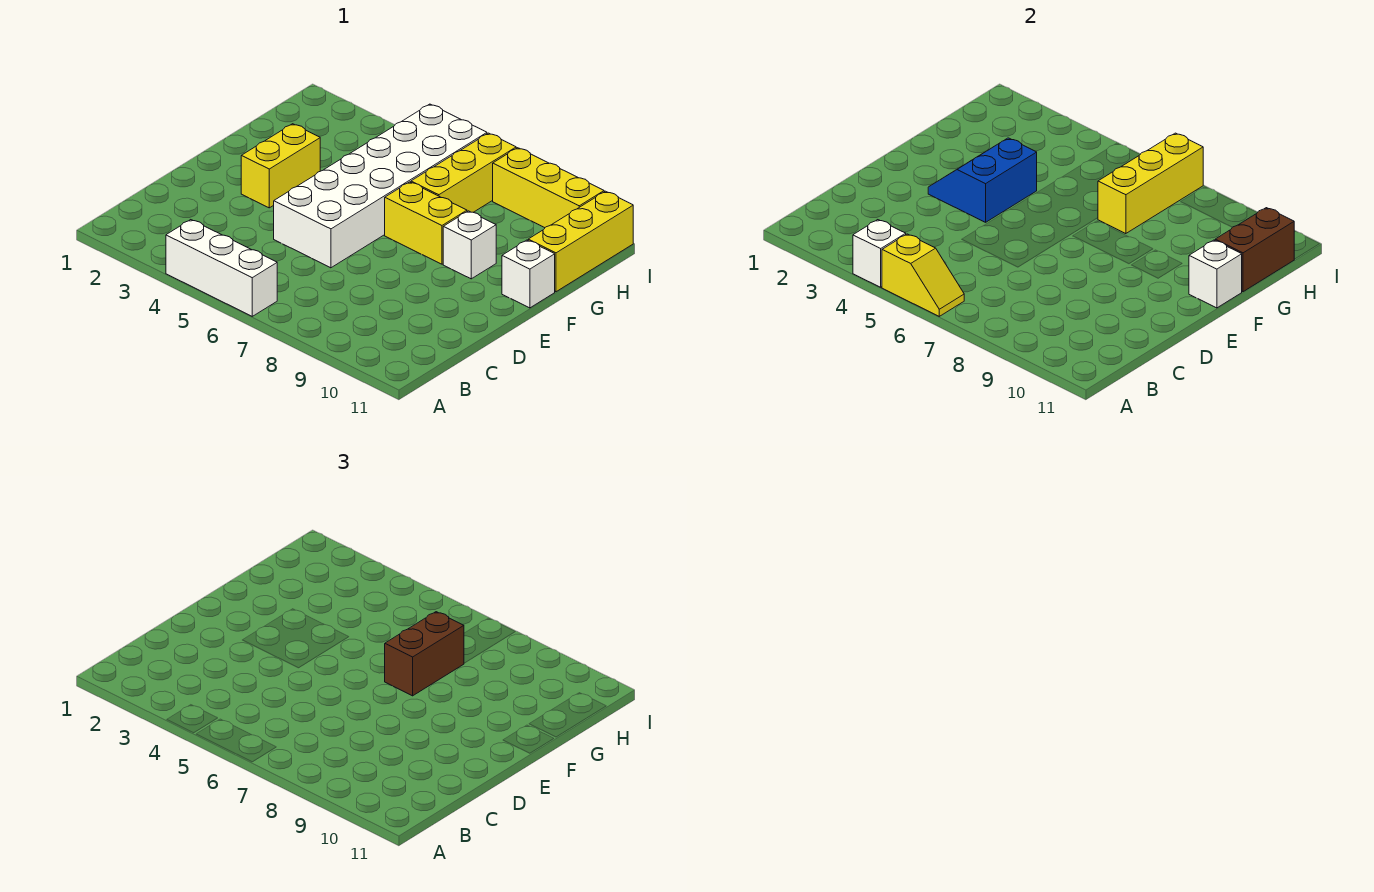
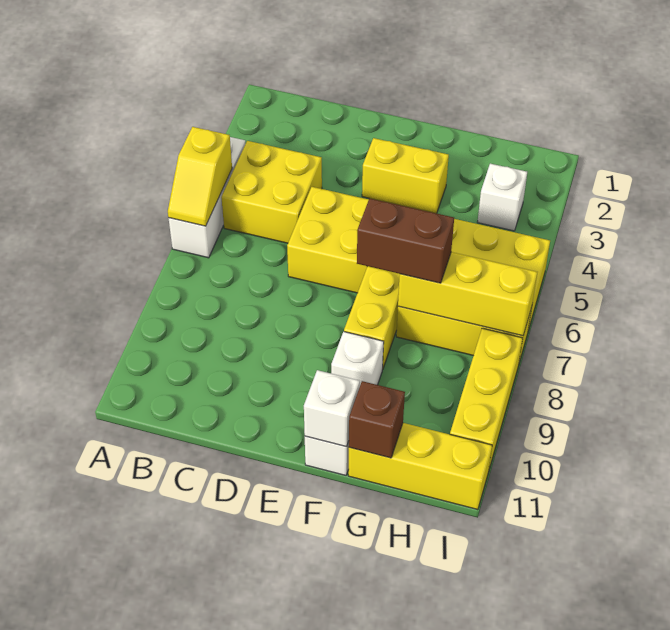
white 1x1 brick [853,220,906,287] -> white 1x1 brick moved to [478,164,527,231]
none -> yellow 2x2 brick [221,141,322,243]
white 2x6 brick [274,104,487,268] -> yellow 2x6 brick [287,187,550,330]
blue 2x2 slope [928,138,1037,222] -> none
brown 1x2 brick [1215,208,1294,292] -> brown 1x1 brick [349,381,405,458]

